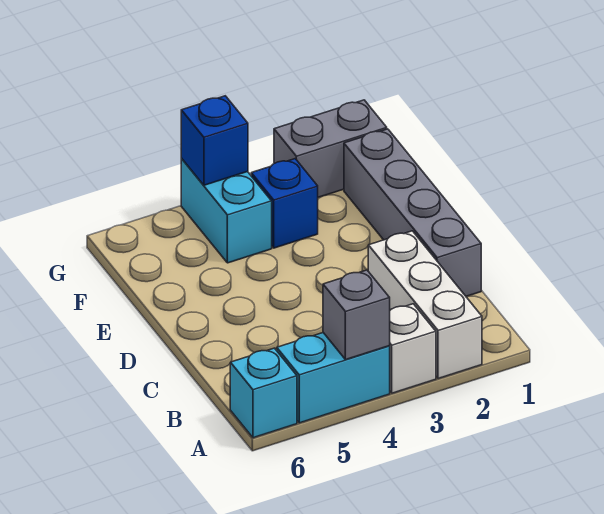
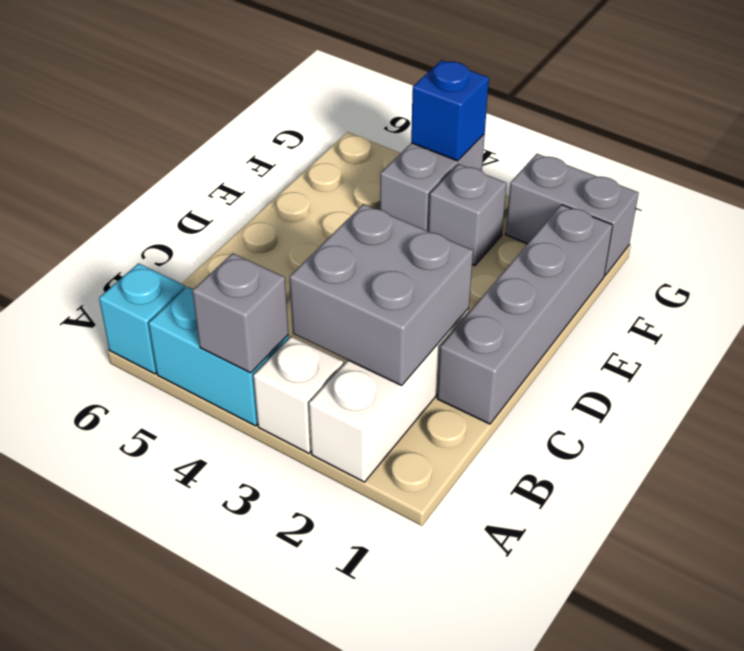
none -> grey 2x2 brick [290,204,473,385]
blue 1x1 brick [251,159,318,248] -> grey 1x1 brick [429,164,507,266]
cyan 1x2 brick [181,159,272,263] -> grey 1x2 brick [380,134,485,231]

